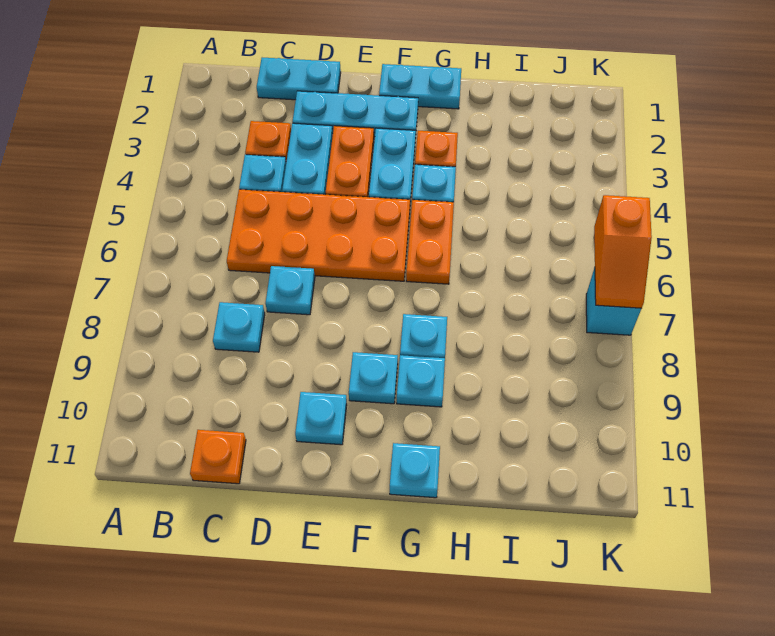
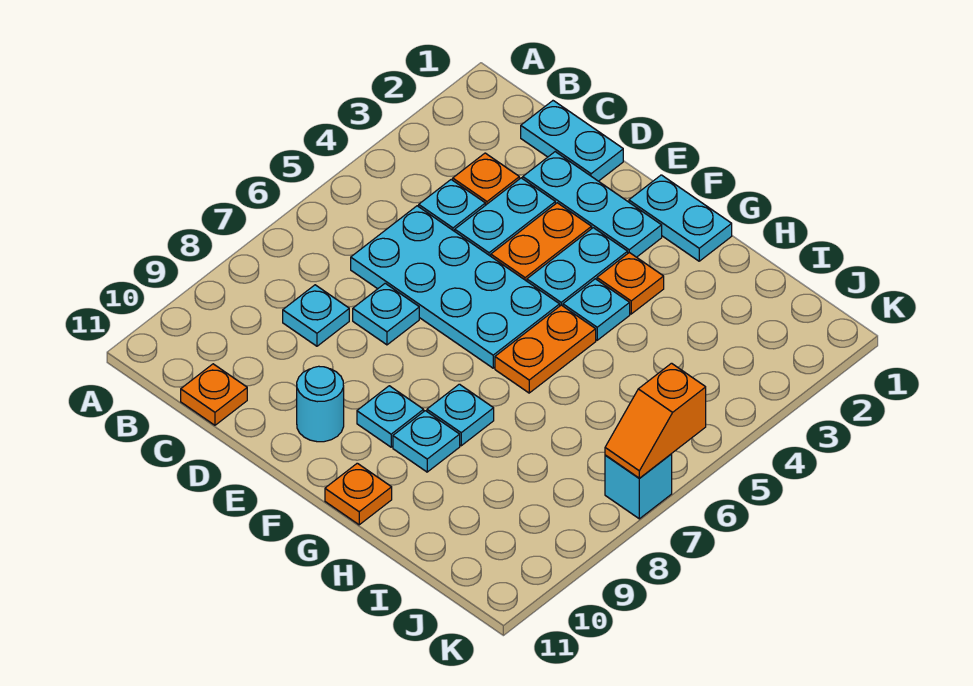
orange 2x4 plate [227,189,410,281] -> cyan 2x4 plate [351,206,560,368]
cyan 1x1 plate [295,392,347,445] -> cyan 1x1 round brick [297,366,344,442]
cyan 1x1 plate [390,443,440,498] -> orange 1x1 plate [325,463,392,525]

